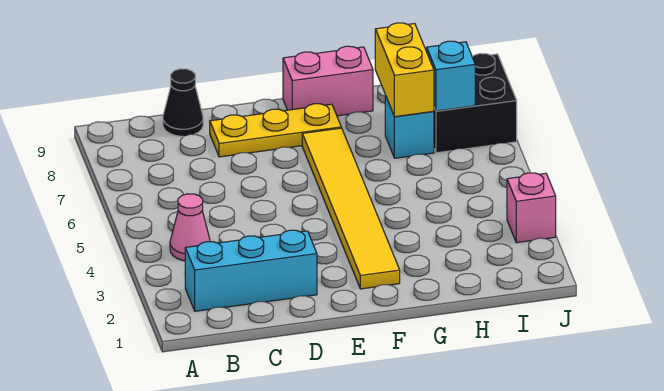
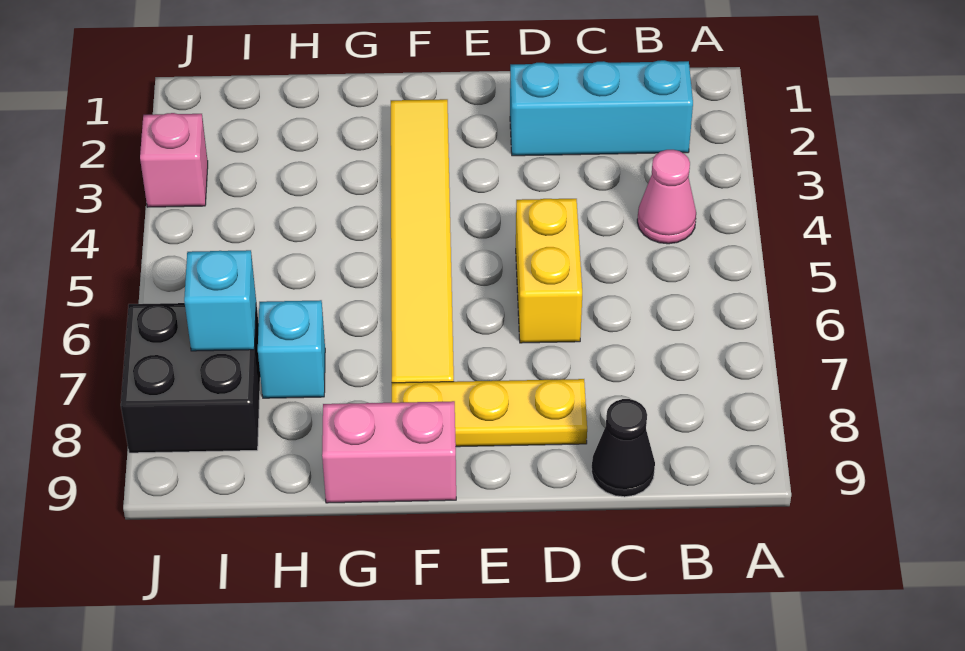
yellow 1x2 brick [375,23,434,117] -> yellow 1x2 brick moved to [516,199,582,343]

